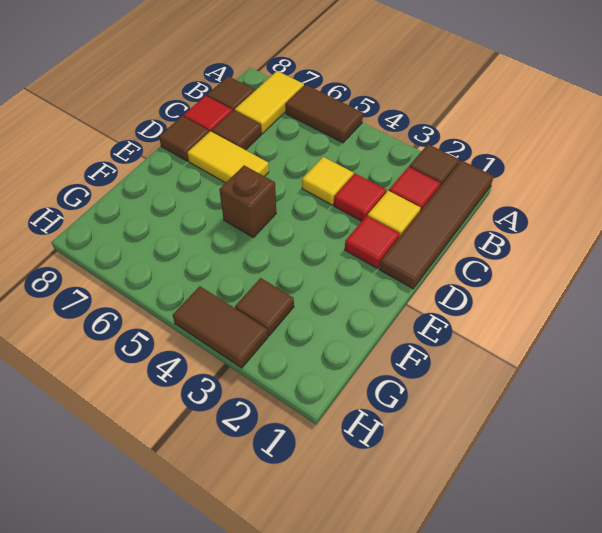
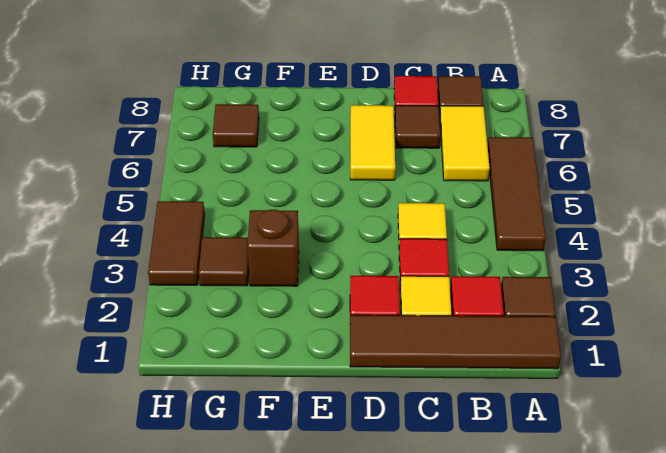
brown 1x2 tile [285,85,363,143] -> brown 1x3 tile [488,137,546,251]
yellow 1x2 tile [235,71,304,133] -> yellow 1x2 tile turned to [440,106,490,181]
brown 1x1 tile [159,116,209,161] -> brown 1x1 tile moved to [213,104,259,147]
brown 1x1 brick [219,165,276,237] -> brown 1x1 brick moved to [247,210,299,286]

